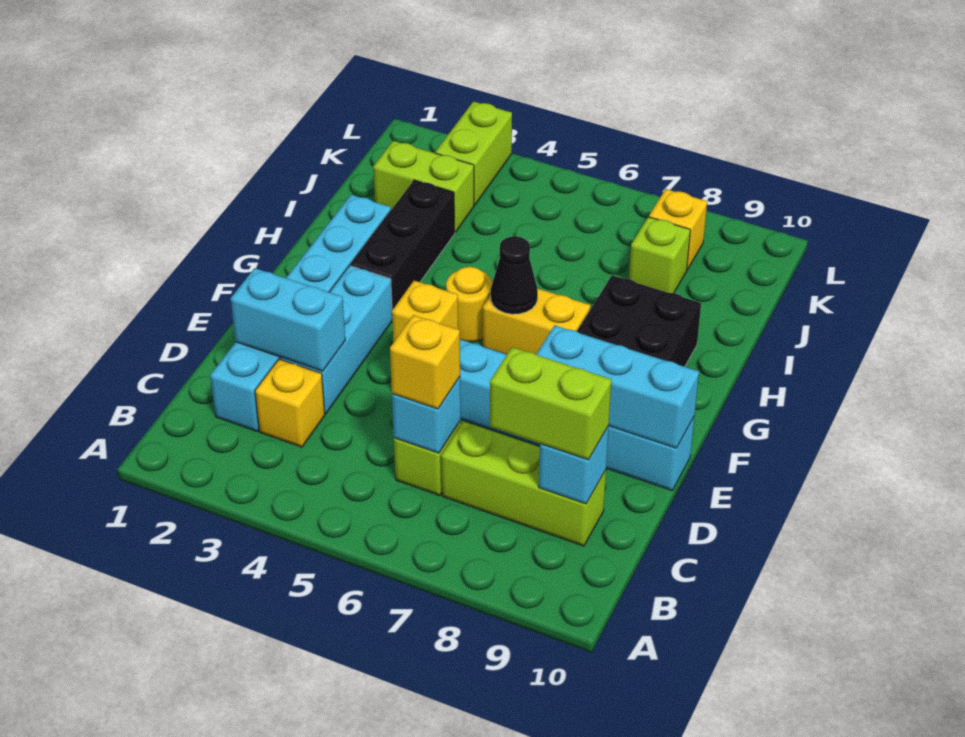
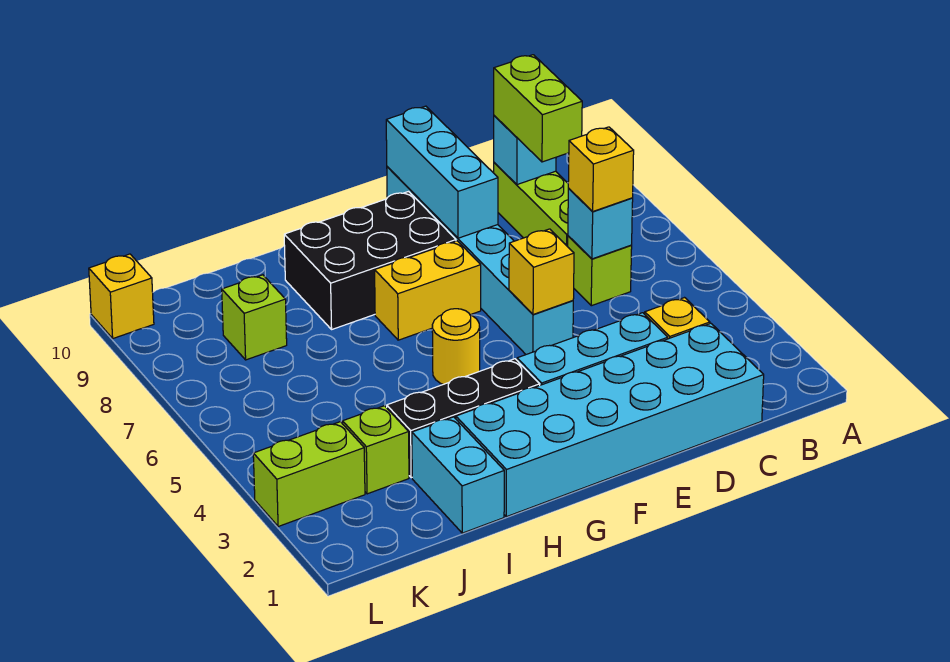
cyan 1x6 brick [210,195,391,431] -> cyan 2x6 brick [456,323,764,517]
cyan 1x2 brick [231,268,345,371] -> cyan 1x2 brick moved to [412,417,504,533]
yellow 1x2 brick [483,288,591,354] -> yellow 1x2 brick turned to [375,241,481,340]
black 1x1 cone [491,236,538,314] -> none
lime 1x2 brick [373,141,474,232] -> lime 1x1 brick [343,406,409,494]
yellow 1x1 brick [649,189,707,270] -> yellow 1x1 brick moved to [89,254,154,338]

